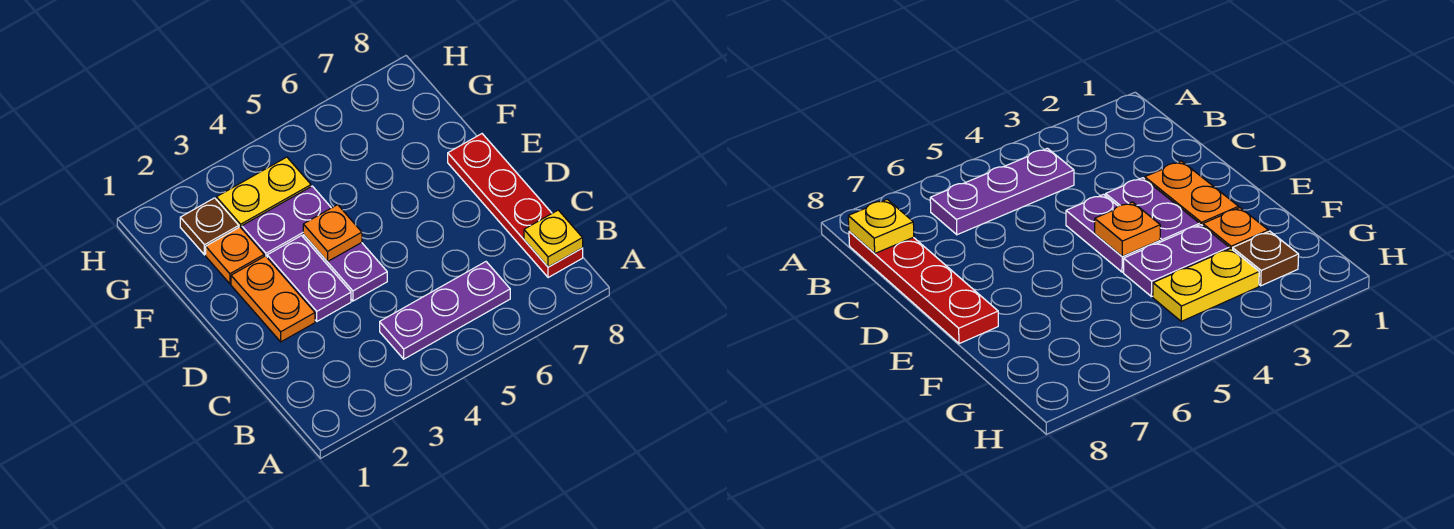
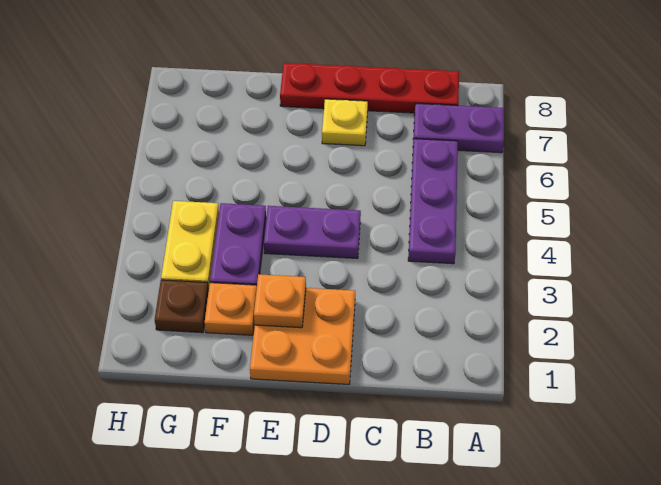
yellow 1x1 plate [524,210,583,267] -> yellow 1x1 plate moved to [322,99,368,146]
orange 1x2 plate [231,256,315,342] -> orange 2x2 plate [250,288,355,384]
purple 1x2 plate [267,236,351,321] -> purple 1x2 plate moved to [413,103,504,153]
orange 1x1 plate [303,205,362,262] -> orange 1x1 plate moved to [254,274,306,328]

